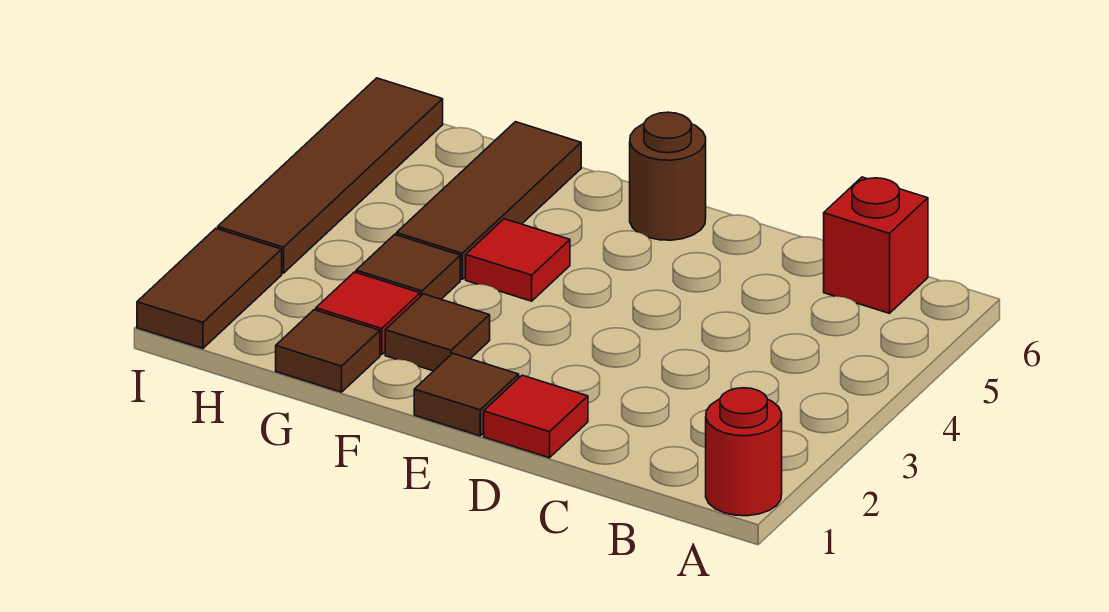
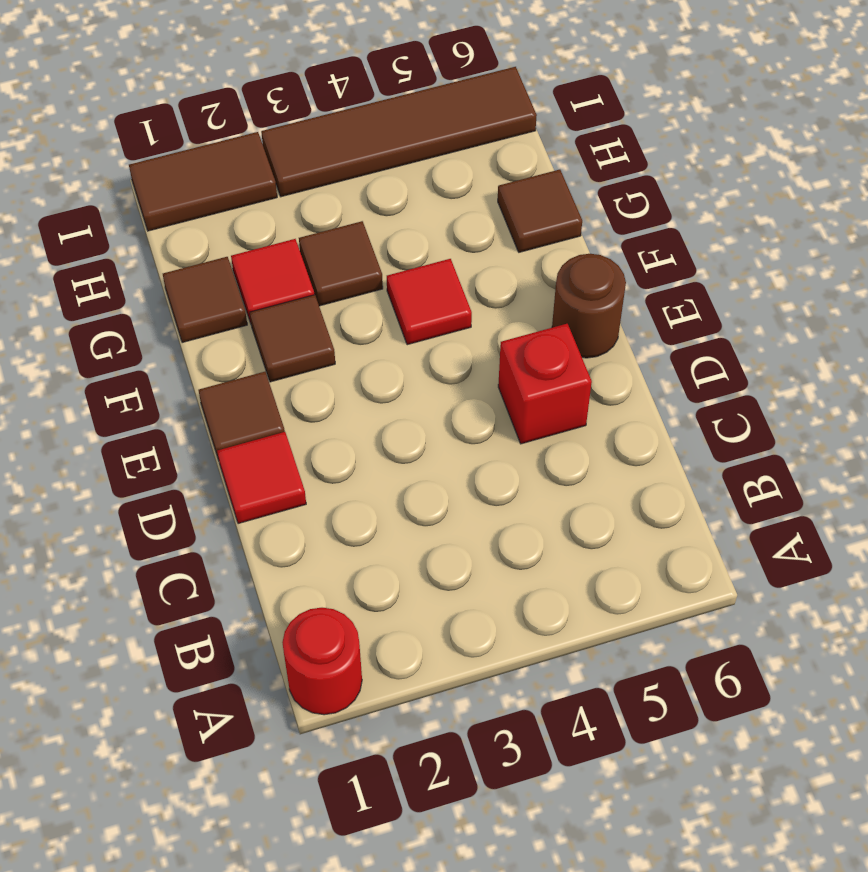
red 1x1 brick [824,177,928,313] -> red 1x1 brick moved to [498,324,592,444]
brown 1x3 tile [396,122,581,279] -> brown 1x1 tile [498,170,582,252]

